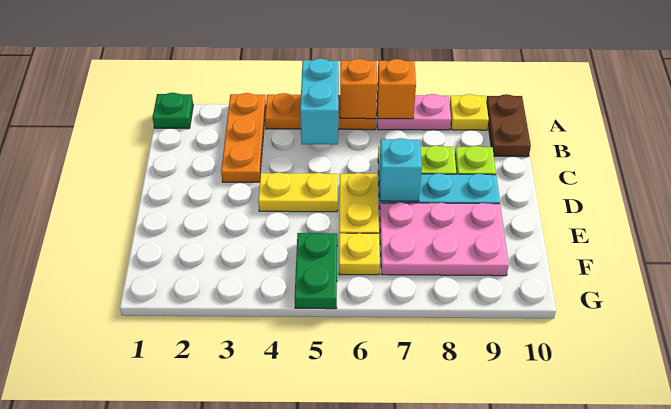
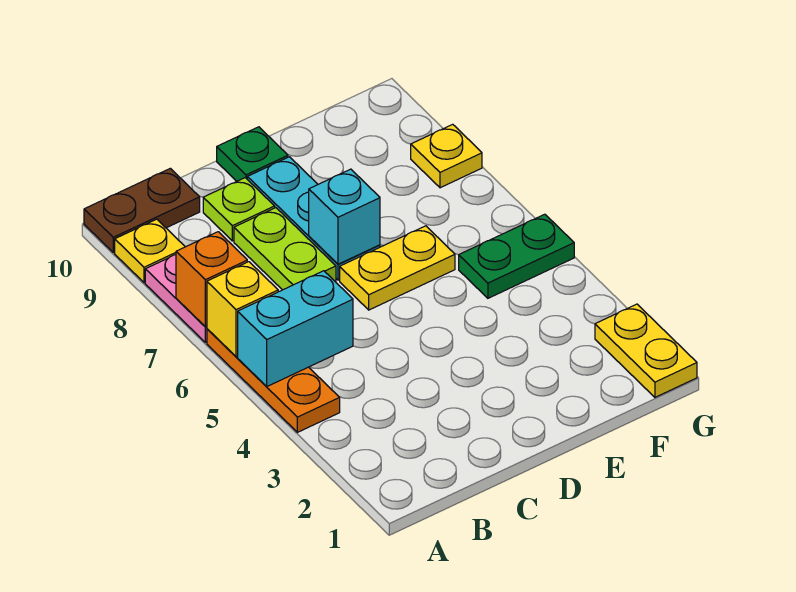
green 1x1 plate [153,93,193,129] -> green 1x1 plate moved to [217,127,288,181]
orange 1x3 plate [221,93,266,182] -> none
orange 1x1 brick [340,59,377,119] -> yellow 1x1 brick [207,262,278,357]
yellow 1x2 plate [258,172,338,212] -> yellow 1x2 plate moved to [595,304,697,397]
pink 2x3 plate [380,202,509,276] -> none
yellow 1x1 plate [339,233,380,275] -> yellow 1x1 plate moved to [411,124,482,188]

